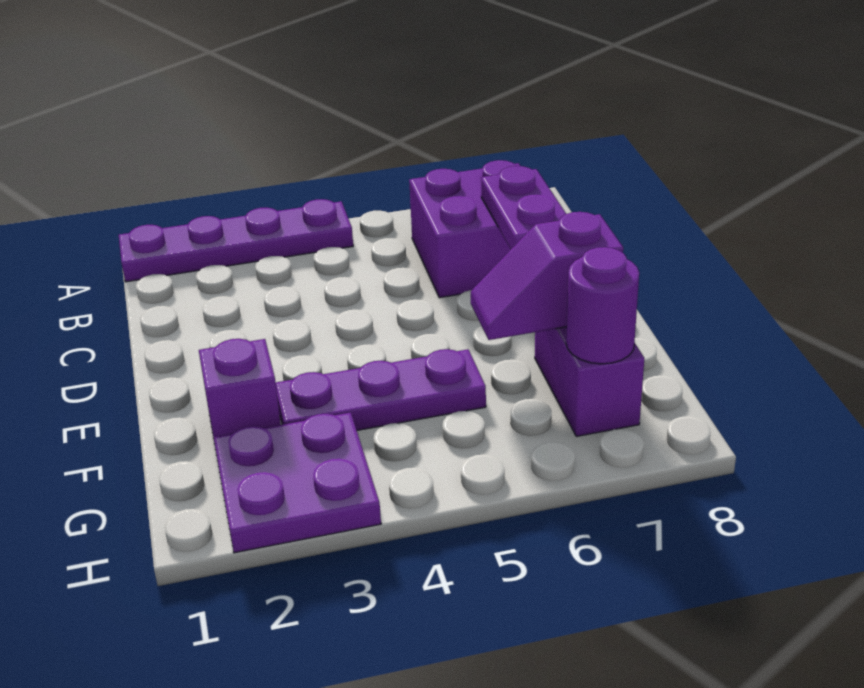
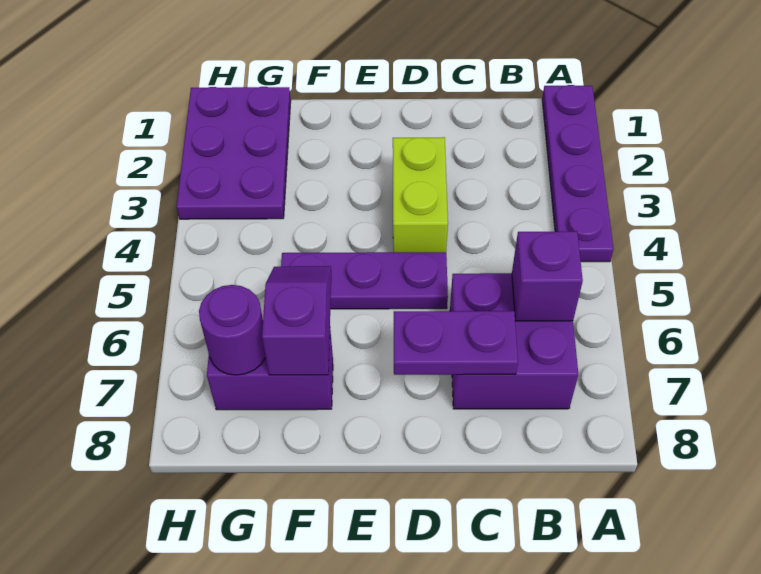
none -> lime 1x2 brick [393,137,448,252]
purple 1x1 brick [199,339,281,437] -> purple 1x1 brick moved to [512,231,583,321]
purple 1x3 plate [276,349,486,430] -> purple 1x3 plate turned to [281,252,448,309]
purple 2x2 plate [213,412,381,553] -> purple 2x3 plate [176,87,291,219]

